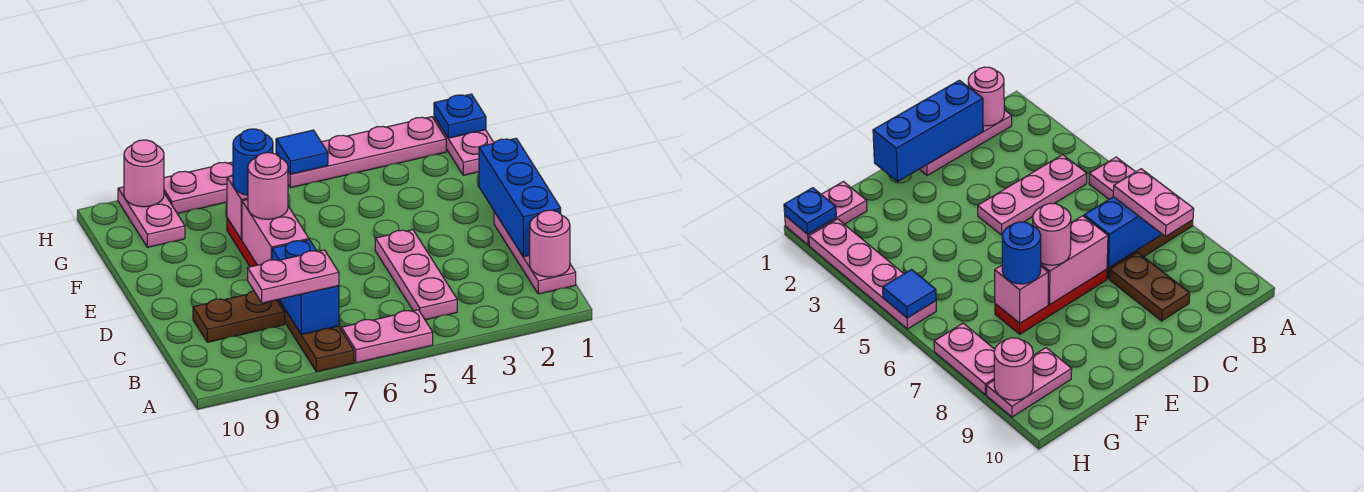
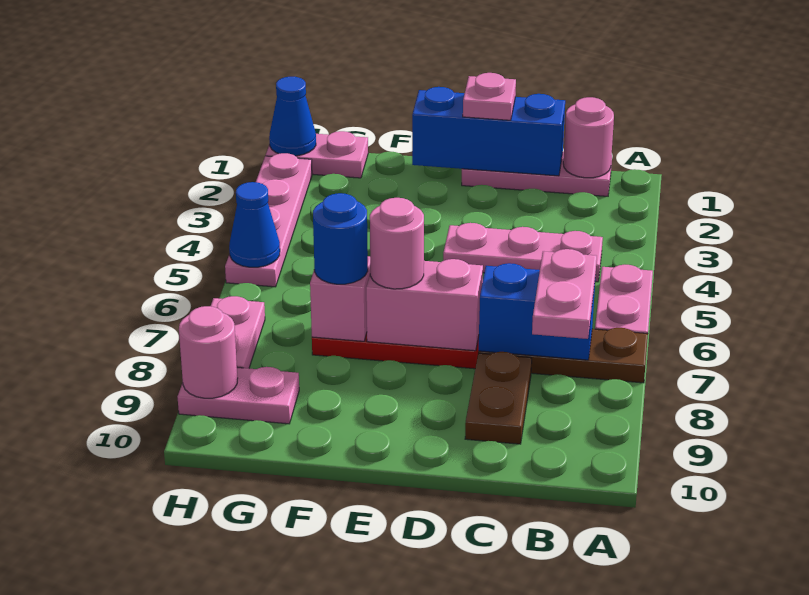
none -> pink 1x1 plate [463,73,516,120]
blue 1x1 plate [434,94,486,138] -> blue 1x1 cone [269,77,316,156]
blue 1x1 tile [276,130,328,174] -> blue 1x1 cone [229,182,280,267]

